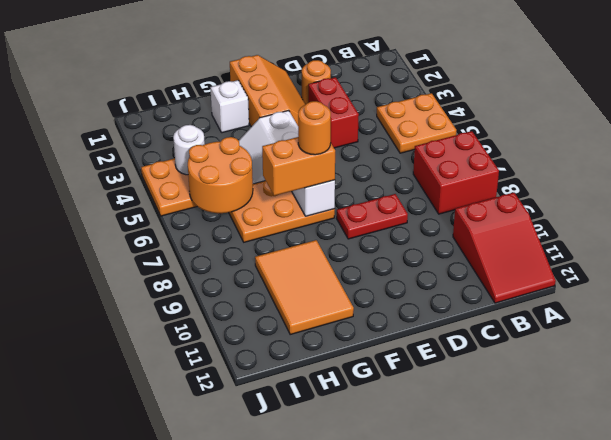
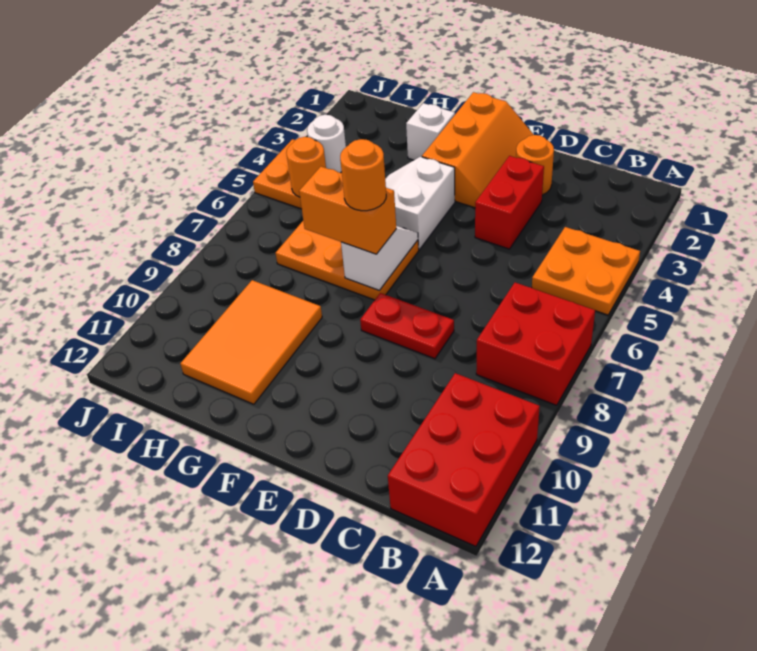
red 2x3 slope [453,193,556,303] -> red 2x3 brick [388,373,540,546]
orange 2x2 round brick [188,137,253,213] -> orange 1x1 round brick [286,137,326,197]

